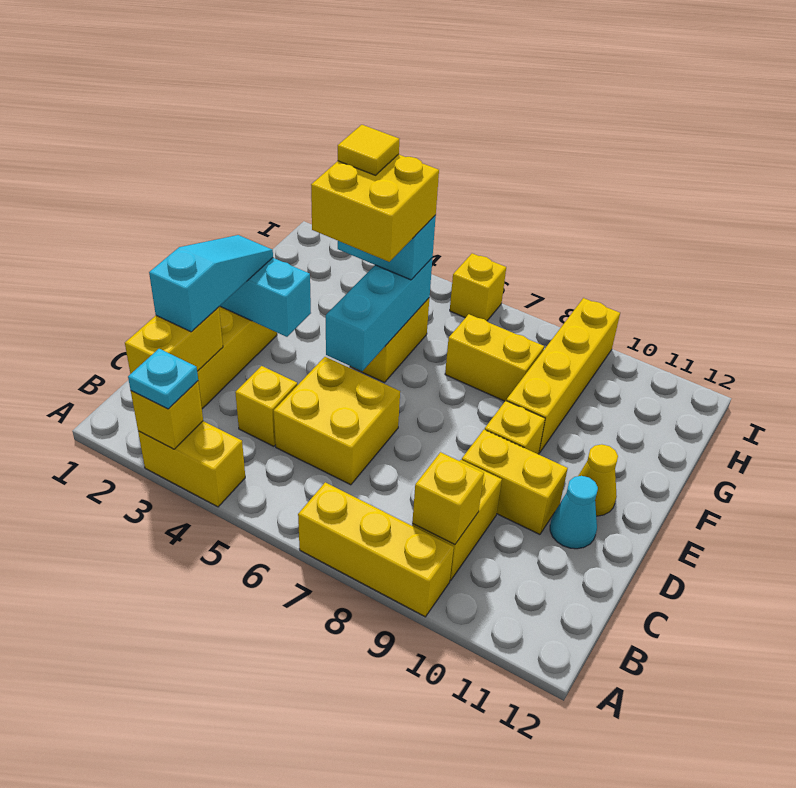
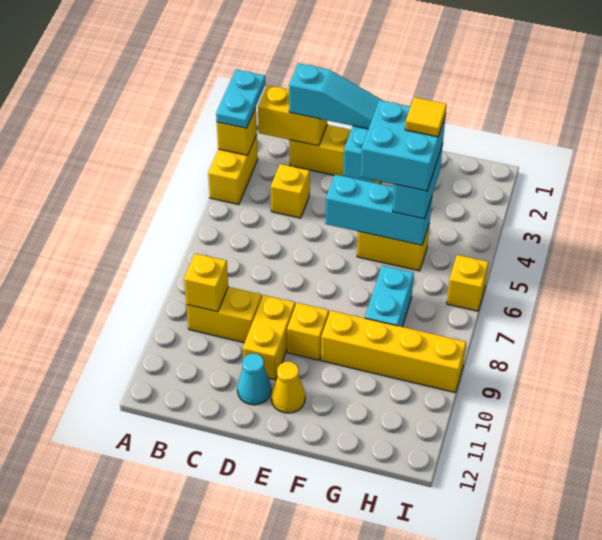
cyan 1x1 plate [128,349,198,409] -> cyan 1x2 plate [216,69,265,128]
yellow 1x3 brick [298,482,454,617] -> none
yellow 2x2 brick [274,357,400,485] -> none
yellow 2x2 brick [311,154,439,262] -> cyan 2x2 brick [360,100,446,191]
yellow 1x2 brick [445,314,544,401] -> cyan 1x2 brick [365,266,414,327]

